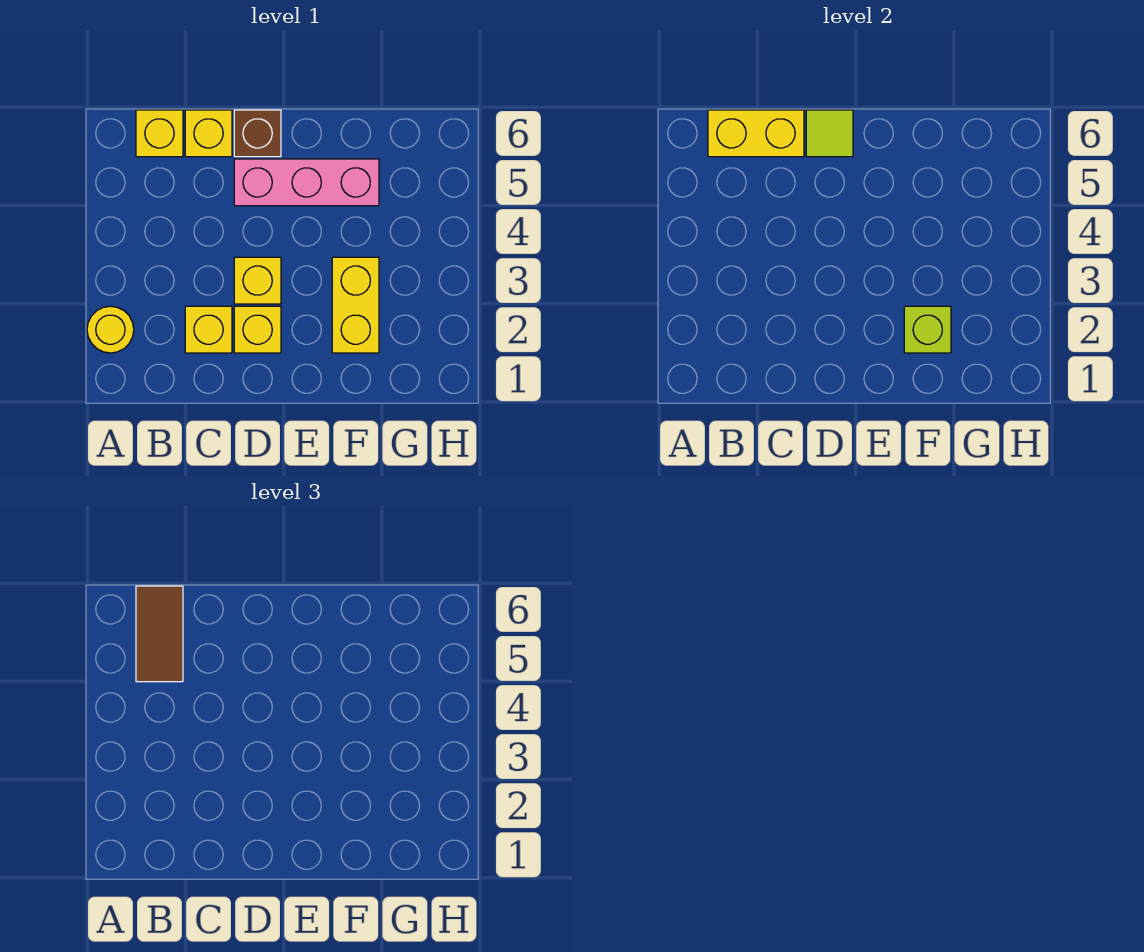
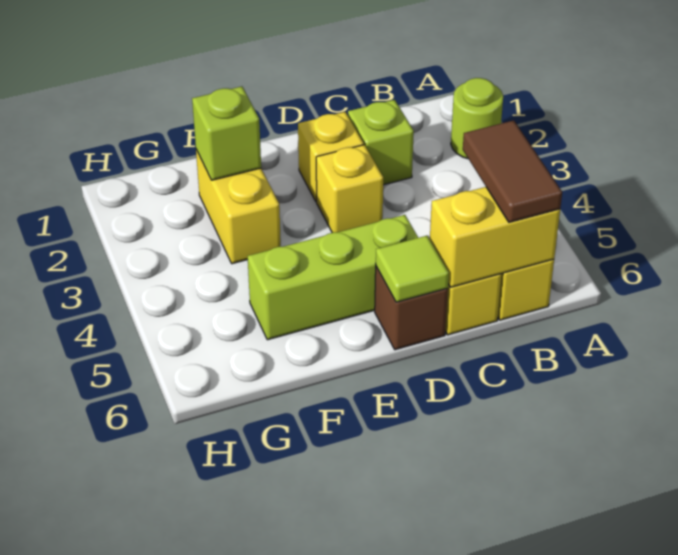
yellow 1x1 round brick [87,306,134,353] -> lime 1x1 round brick [451,78,503,159]
yellow 1x1 brick [185,306,232,353] -> lime 1x1 brick [348,100,414,185]
pink 1x3 brick [234,159,379,206] -> lime 1x3 brick [248,215,418,340]

